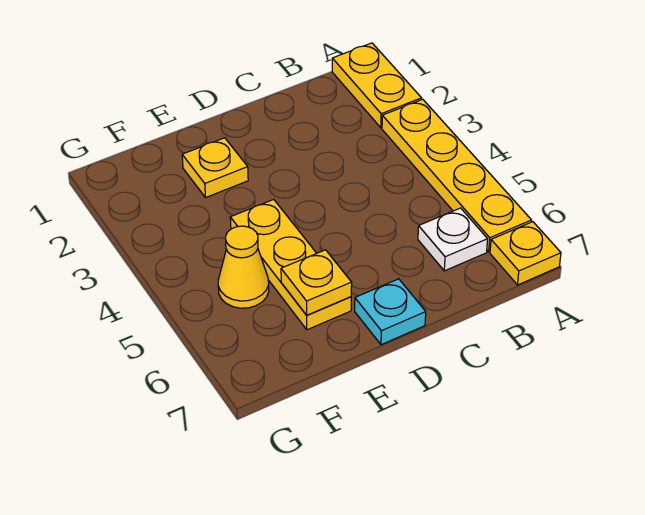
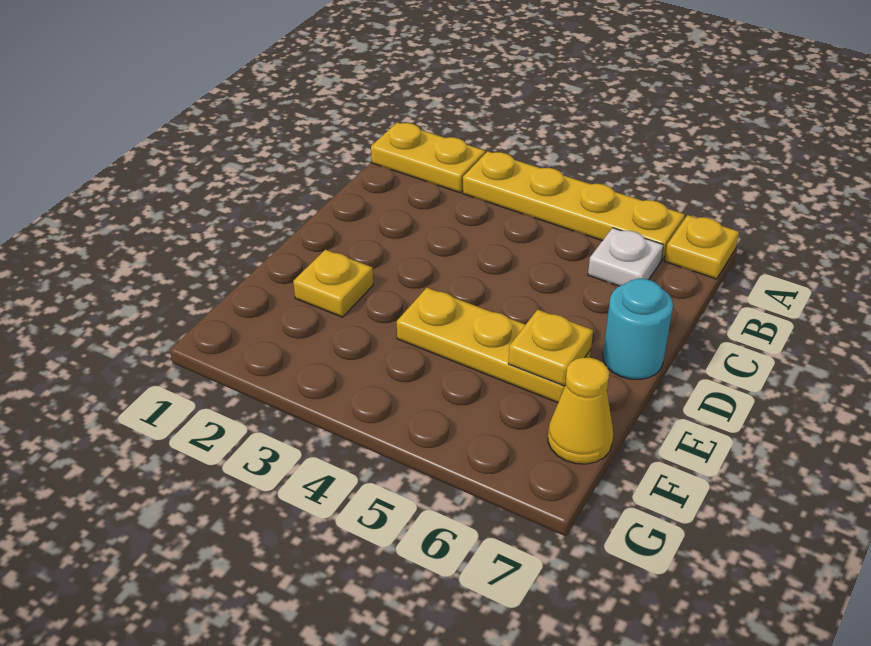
cyan 1x1 plate [355,279,426,345] -> cyan 1x1 round brick [603,279,673,379]
yellow 1x1 cone [218,226,269,308] -> yellow 1x1 cone moved to [548,358,613,464]

